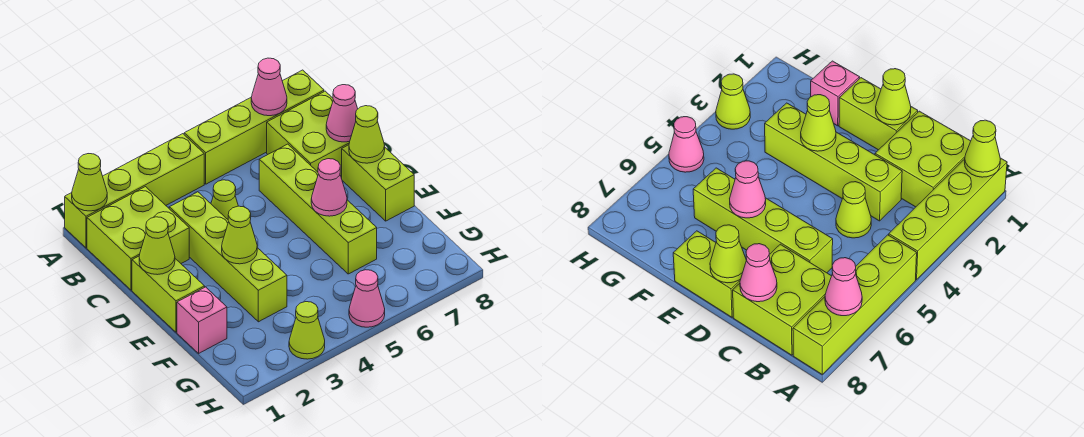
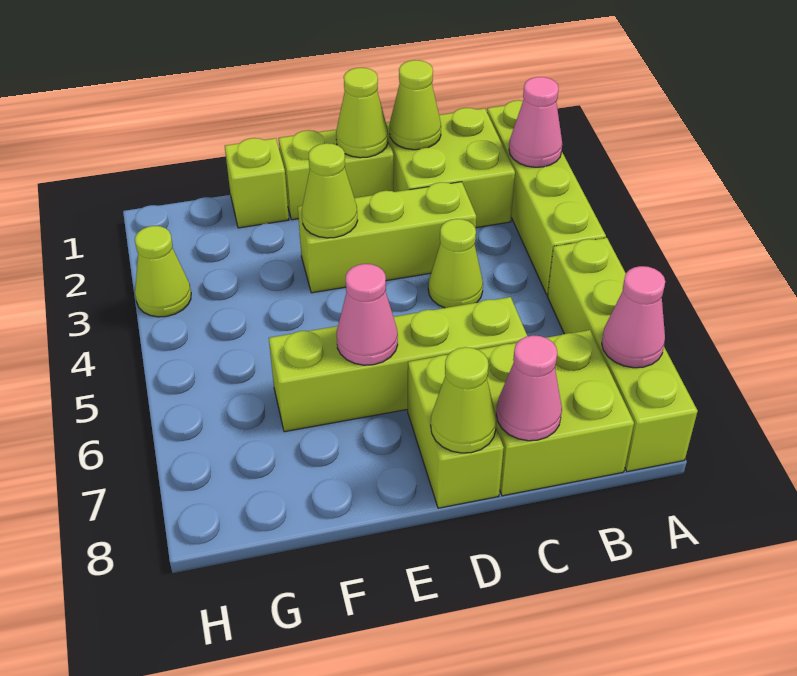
lime 1x1 cone [72,154,107,211] -> lime 1x1 cone moved to [390,60,441,150]
lime 1x4 brick [169,192,287,322] -> lime 1x3 brick [298,182,476,293]
lime 1x2 brick [342,145,414,221] -> lime 1x2 brick turned to [408,355,504,508]
pink 1x1 brick [177,287,227,353] -> lime 1x1 brick [225,138,289,228]
pink 1x1 cone [349,270,385,327] -> pink 1x1 cone moved to [509,77,562,167]

